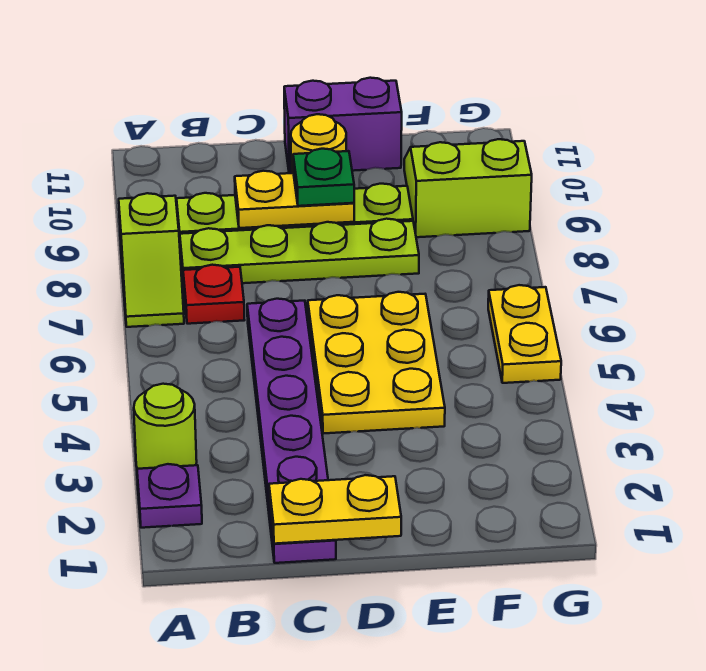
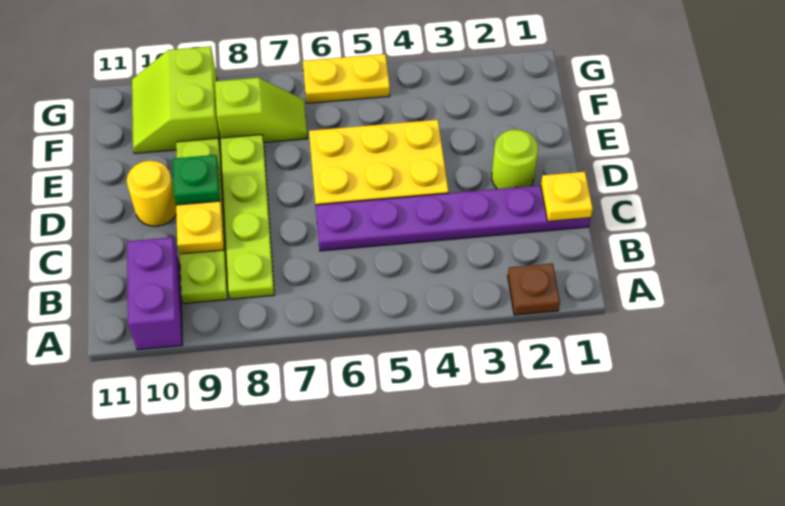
purple 1x1 plate [137,464,202,528] -> brown 1x1 plate [508,263,560,315]
lime 1x1 round brick [134,384,197,469] -> lime 1x1 round brick moved to [492,130,538,189]
lime 1x2 slope [119,193,184,327] -> lime 1x2 slope moved to [215,78,307,142]
red 1x1 plate [183,265,244,324] -> none
yellow 1x2 plate [269,475,401,544] -> yellow 1x1 plate [541,172,593,221]
purple 1x2 brick [284,78,402,173] -> purple 1x2 brick moved to [127,238,183,350]

